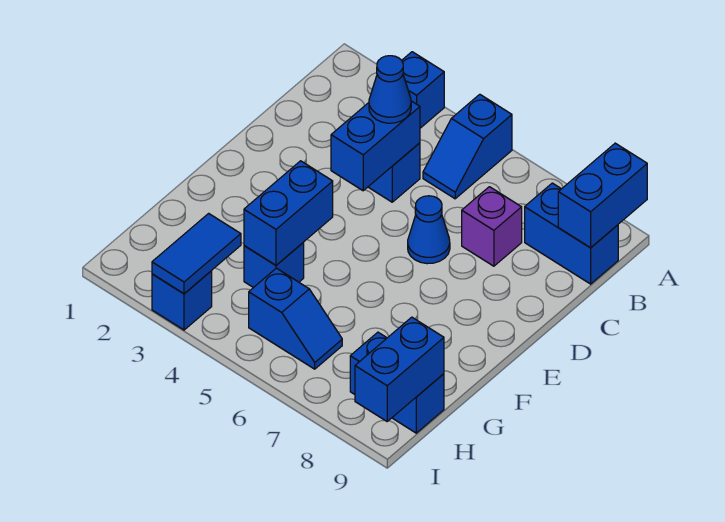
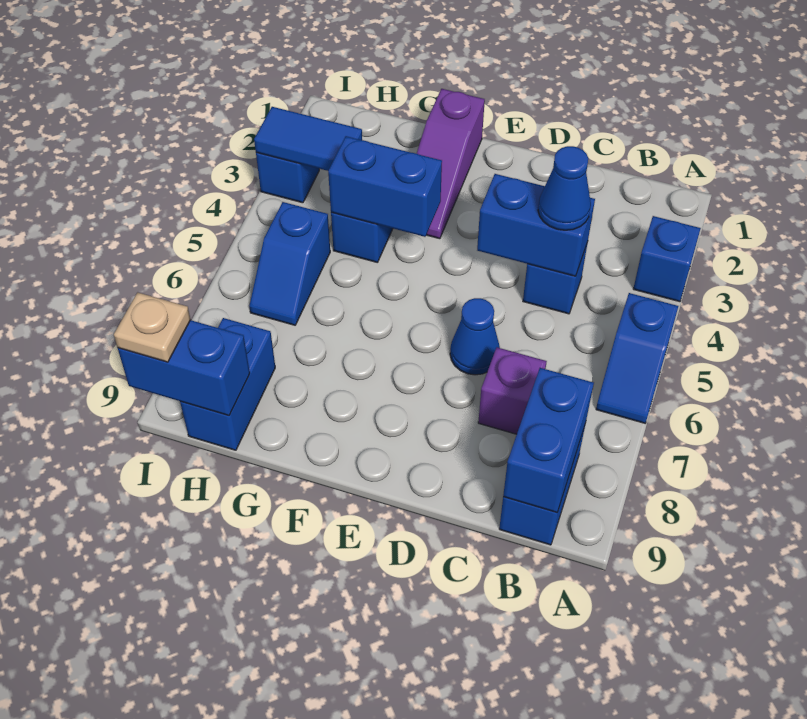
blue 1x2 slope [423,94,512,199] -> blue 1x2 slope turned to [596,293,678,423]
blue 1x2 brick [558,143,647,248] -> blue 1x2 brick turned to [503,368,594,513]
none -> purple 1x3 slope [417,89,485,239]
none -> tan 1x1 plate [114,292,190,362]

